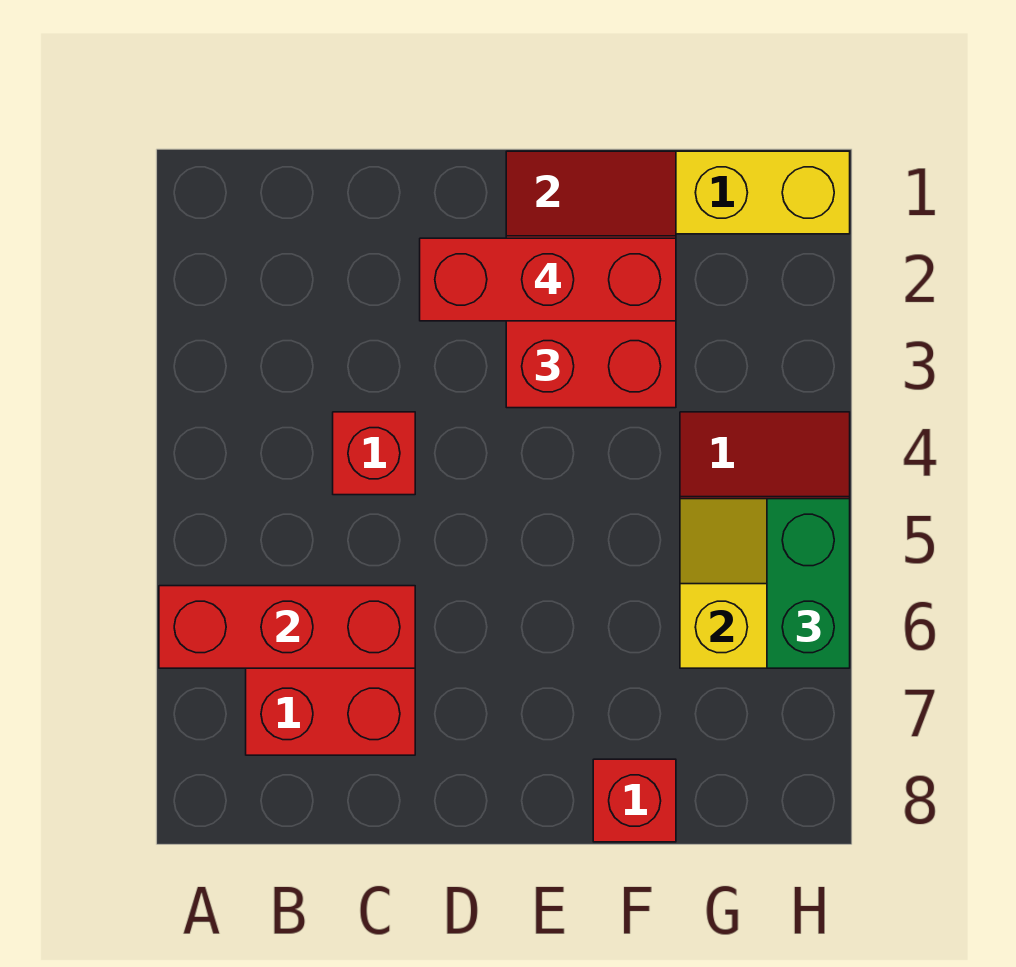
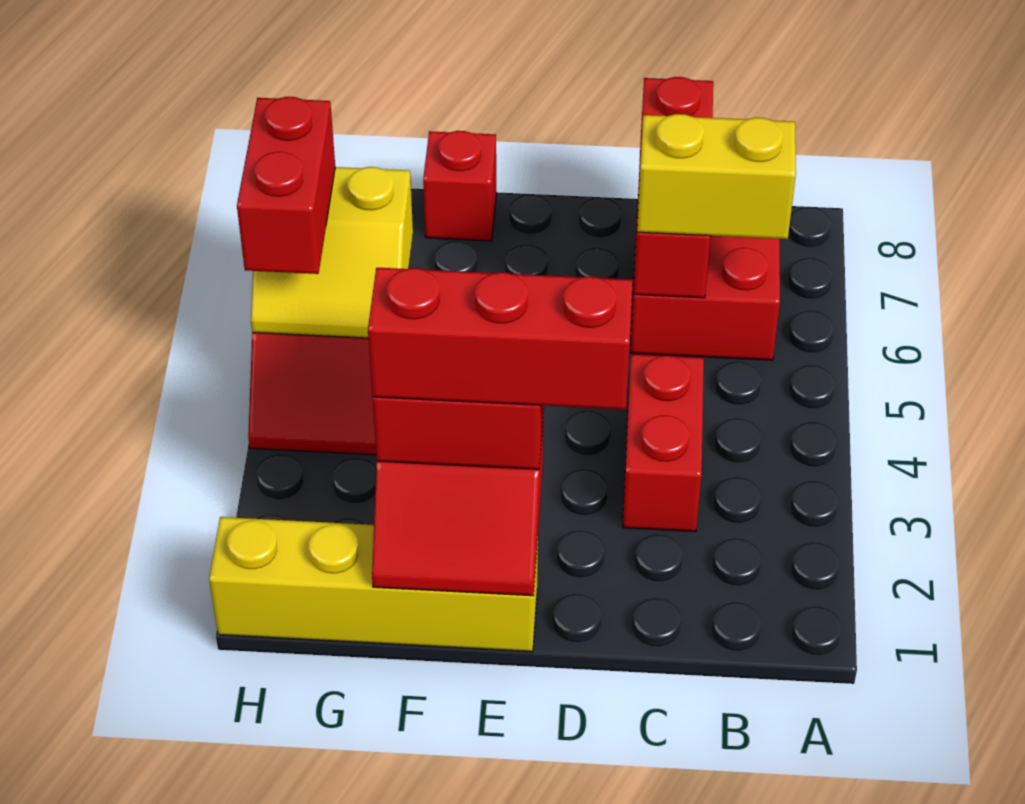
red 1x3 brick [159,586,415,668] -> red 1x3 brick turned to [634,77,713,298]
none -> yellow 1x2 brick [637,114,796,239]
red 1x1 brick [333,412,415,495] -> red 1x2 brick [623,354,704,532]
green 1x2 brick [767,499,850,668] -> red 1x2 brick [237,97,335,274]

